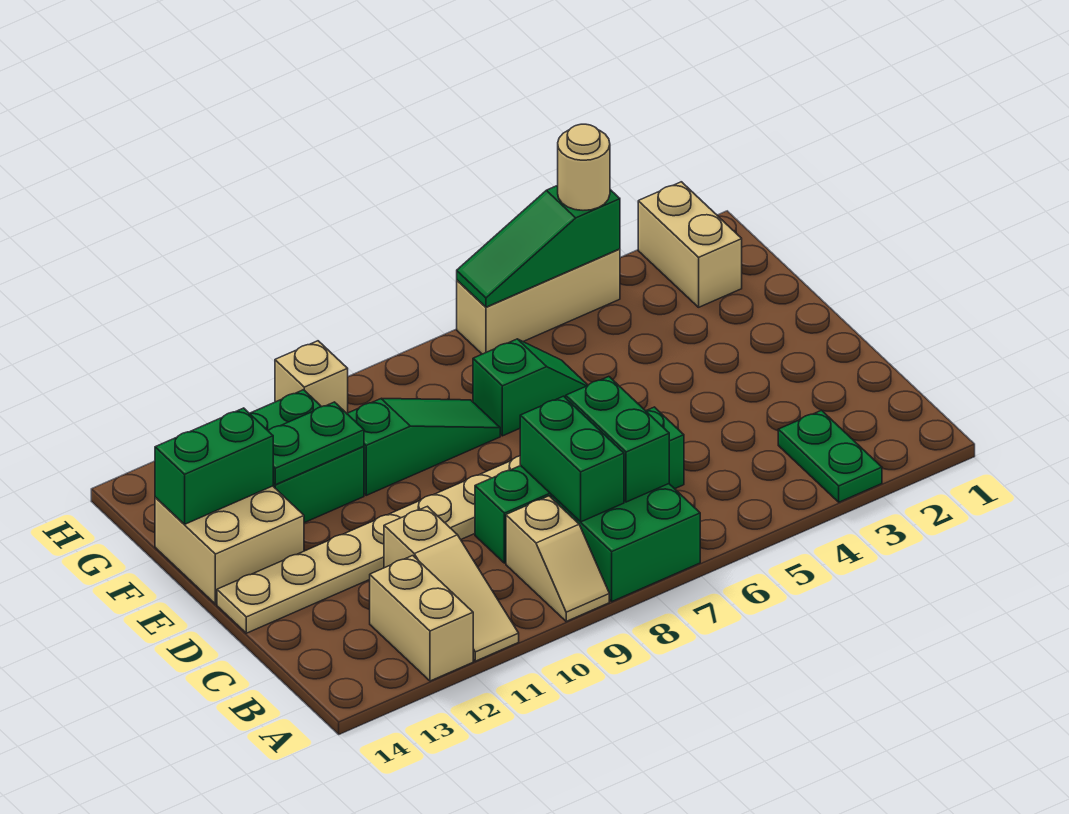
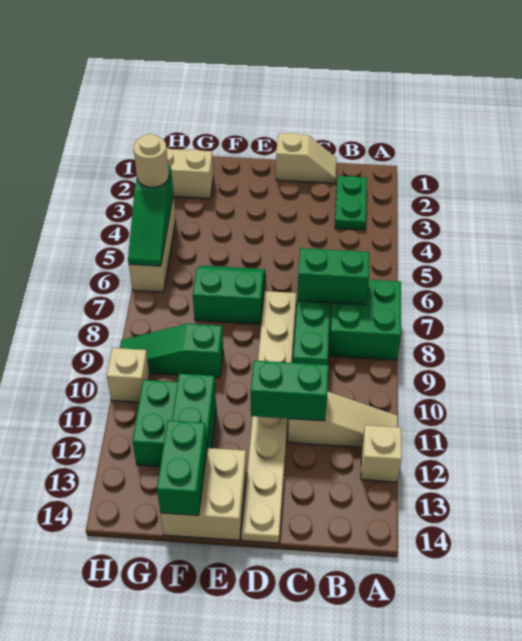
green 1x2 plate [778,410,882,502] -> green 1x2 plate turned to [335,176,367,230]
tan 1x2 slope [506,496,609,621] -> tan 1x2 slope moved to [276,133,337,183]
tan 1x2 brick [370,556,473,681] -> tan 1x1 brick [361,425,402,482]
green 1x2 brick [520,396,624,522] -> green 1x2 brick moved to [251,360,329,421]
green 1x2 slope [473,339,588,436] -> green 2x2 slope [193,266,265,324]
green 1x3 slope [347,398,500,495] -> green 1x3 slope turned to [120,324,223,378]

